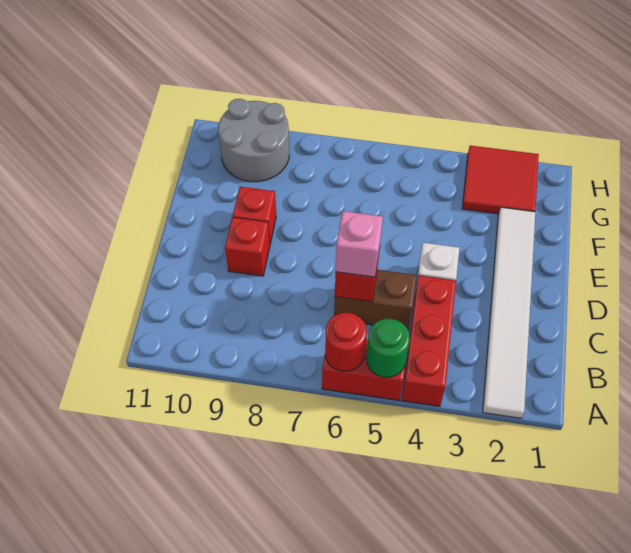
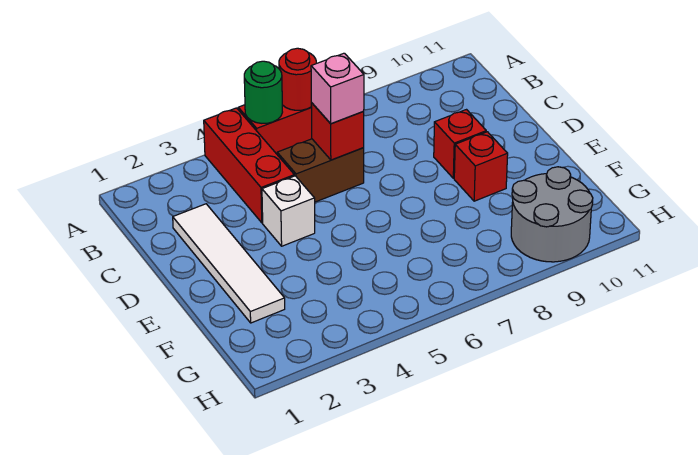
white 1x6 tile [483,207,535,418] -> white 1x4 tile [173,204,285,323]
red 2x2 tile [462,146,539,214] -> none

